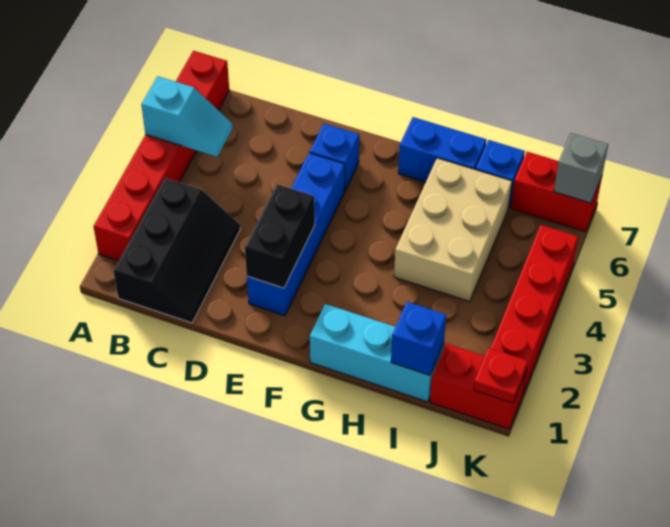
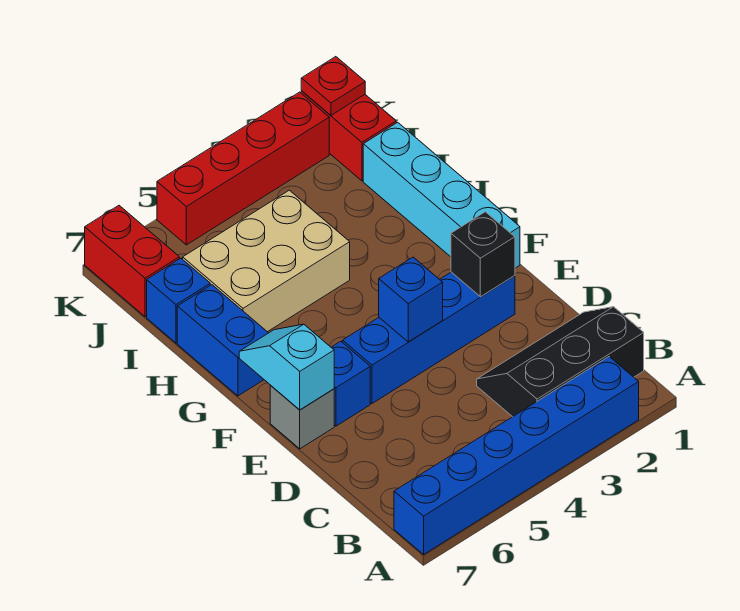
red 1x6 brick [93,51,229,261] -> blue 1x6 brick [394,357,639,554]
cyan 1x2 slope [141,76,233,157] -> cyan 1x2 slope moved to [239,324,334,410]
black 1x2 brick [245,184,315,288] -> black 1x1 brick [451,212,515,297]
cyan 1x3 brick [310,304,444,402] -> cyan 1x4 brick [363,122,520,268]
blue 1x1 brick [391,302,446,375] -> blue 1x1 brick moved to [379,257,443,342]
grey 1x1 brick [554,133,608,203] -> grey 1x1 brick moved to [270,386,334,449]

